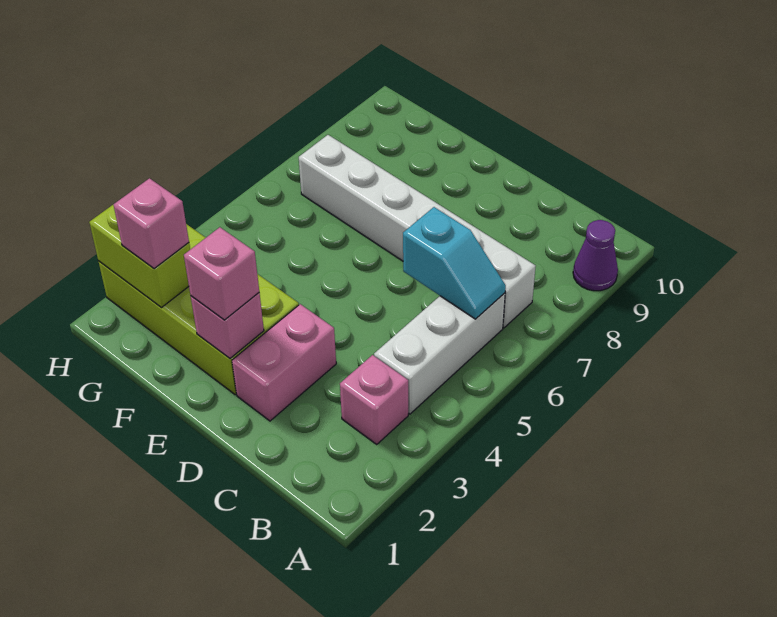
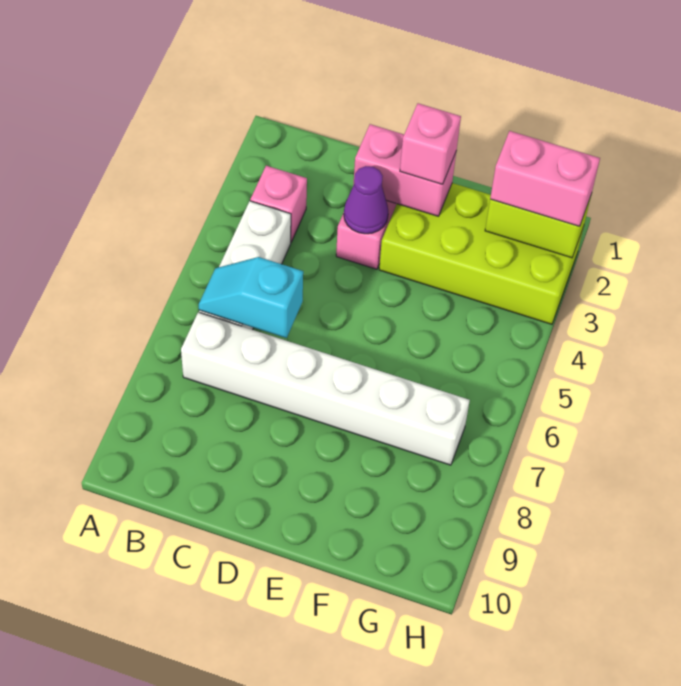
purple 1x1 cone [573,220,618,291] -> purple 1x1 cone moved to [344,166,388,234]
pink 1x1 brick [191,293,264,358] -> pink 1x2 brick [353,124,456,216]
pink 1x1 brick [113,178,189,269] -> pink 1x2 brick [490,131,600,226]

